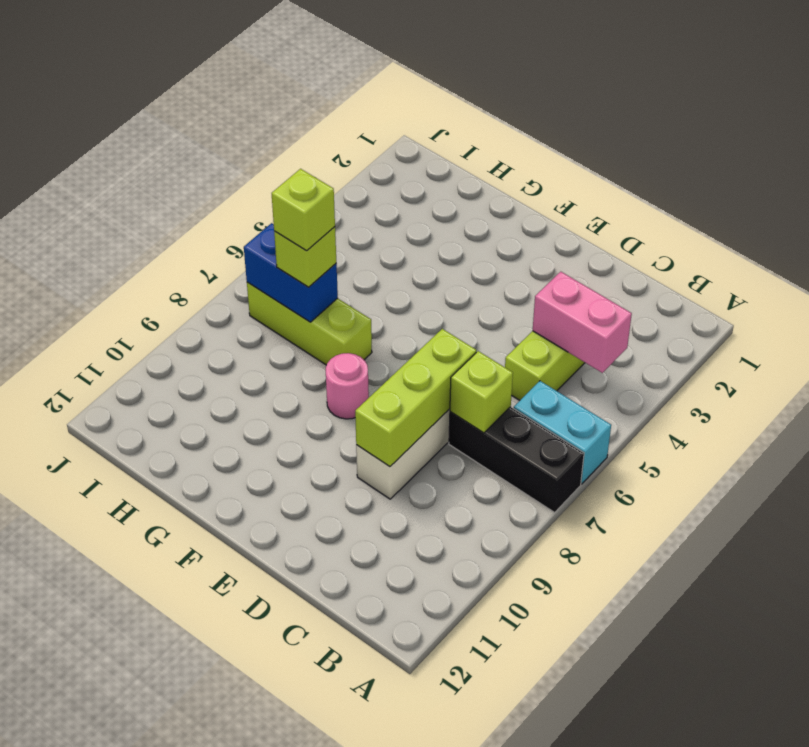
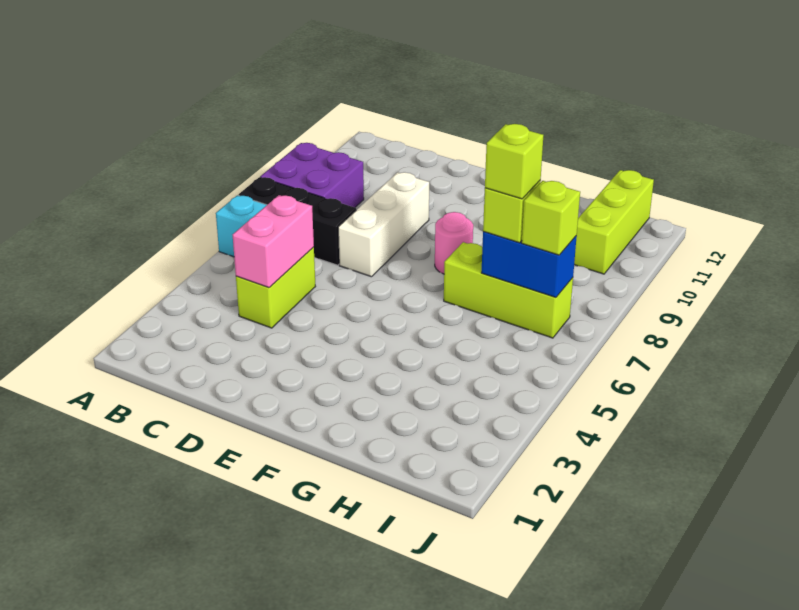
none -> purple 2x2 brick [260,143,364,207]
pink 1x2 brick [533,272,632,373] -> pink 1x2 brick turned to [233,195,314,288]
lime 1x1 brick [450,351,513,433] -> lime 1x1 brick moved to [522,181,580,255]
lime 1x3 brick [355,329,476,467] -> lime 1x3 brick moved to [574,170,654,274]

